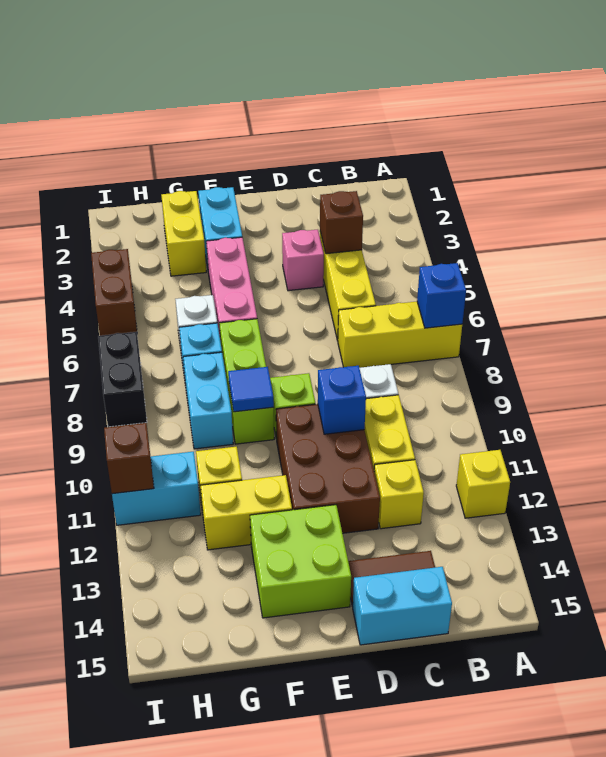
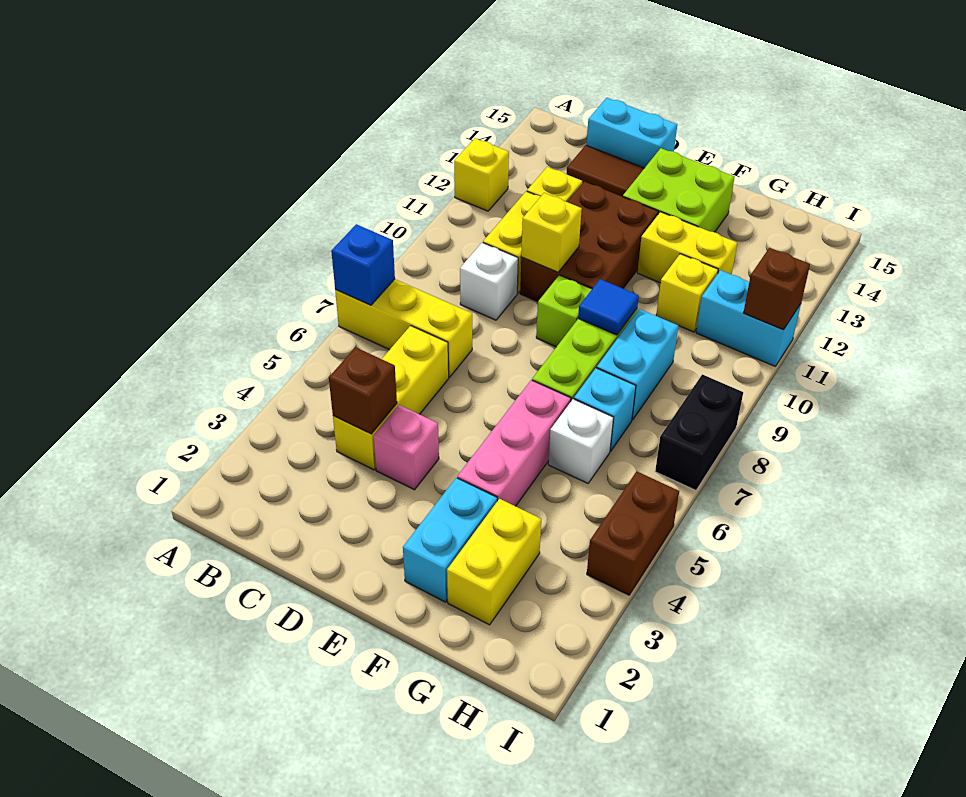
blue 1x1 brick [318,366,366,434] -> yellow 1x1 brick [521,193,582,272]

